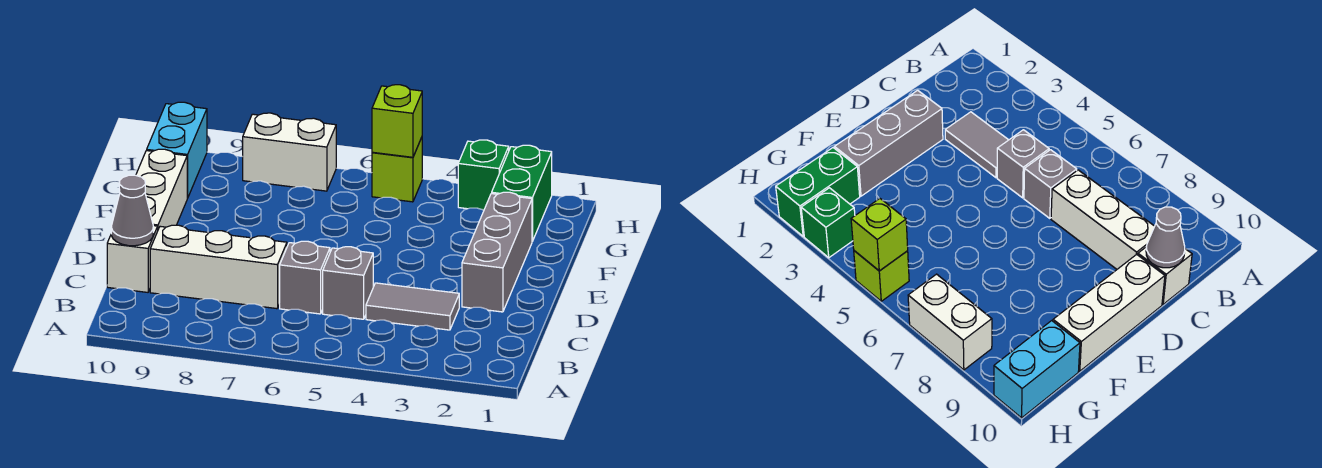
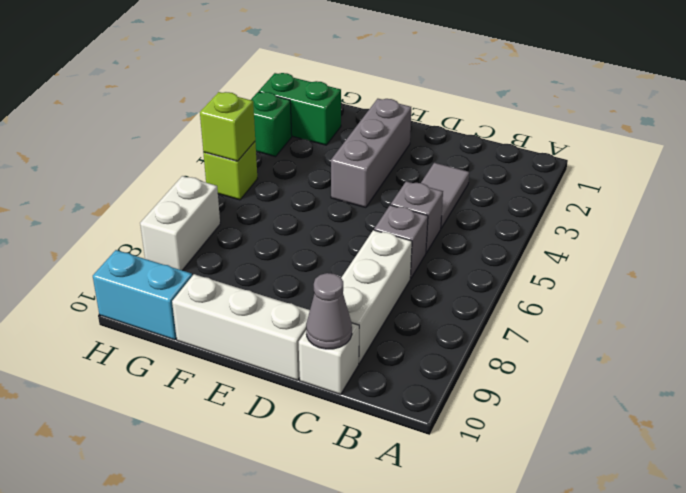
grey 1x3 brick [462,192,532,312] -> grey 1x3 brick turned to [331,99,411,208]

